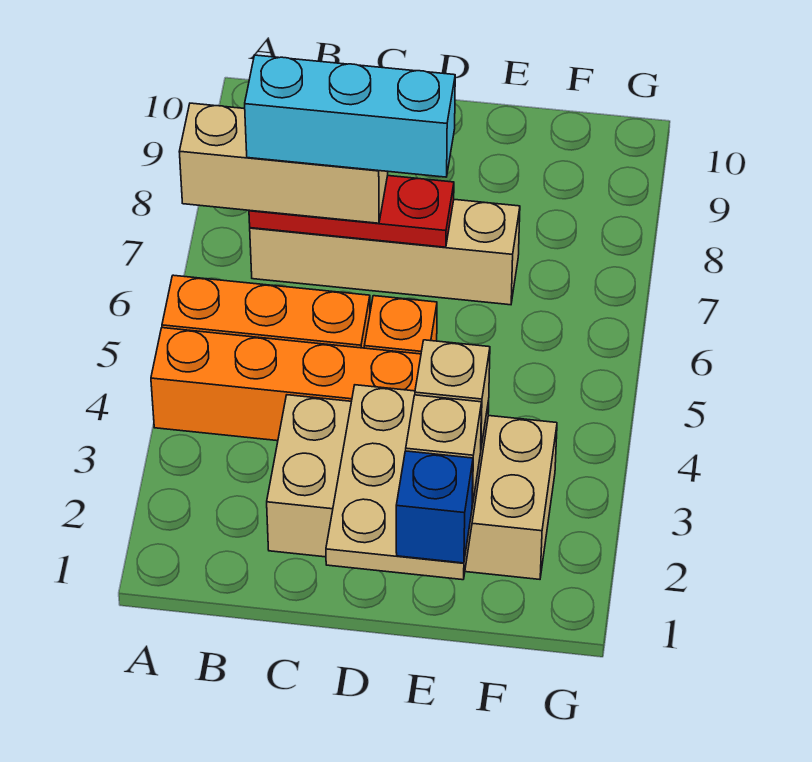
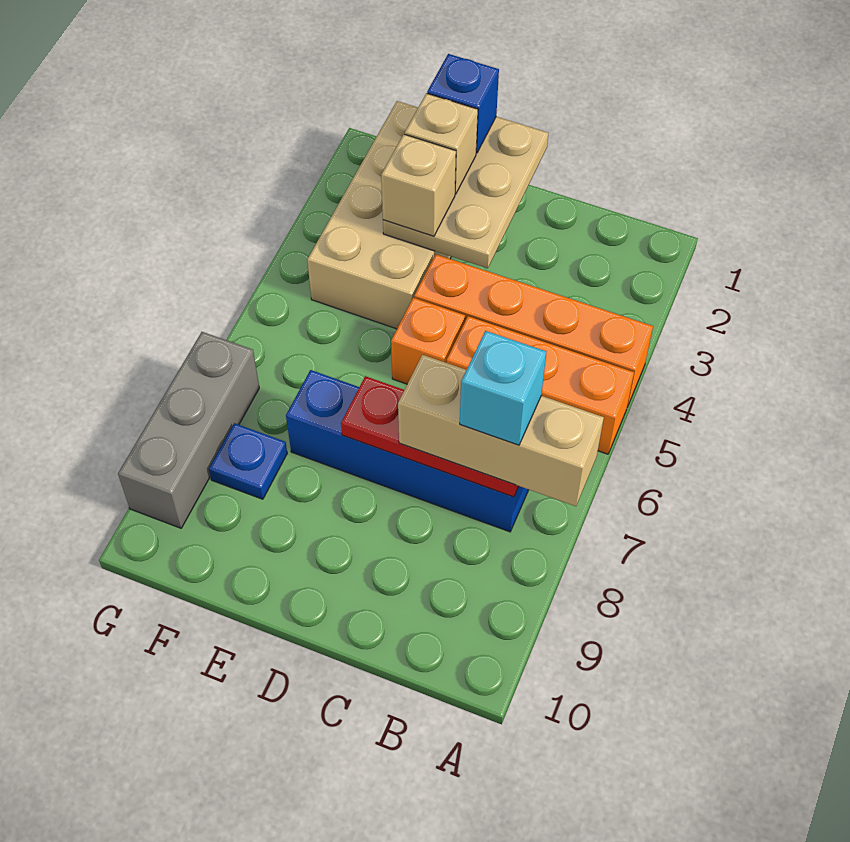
tan 1x4 brick [250,200,520,305] -> blue 1x4 brick [286,370,529,532]
cyan 1x3 brick [245,55,455,177] -> cyan 1x1 brick [460,331,546,445]
tan 2x4 brick [267,395,557,579] -> tan 2x4 brick turned to [307,101,451,329]
none -> blue 1x1 plate [209,423,287,499]
none -> grey 1x3 brick [118,332,259,528]

